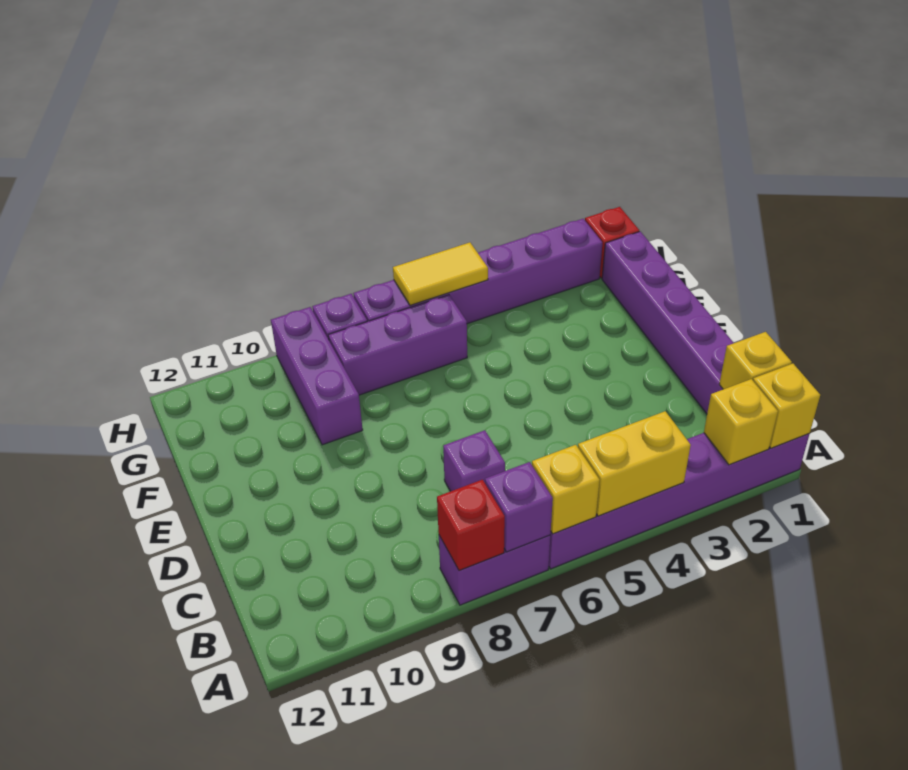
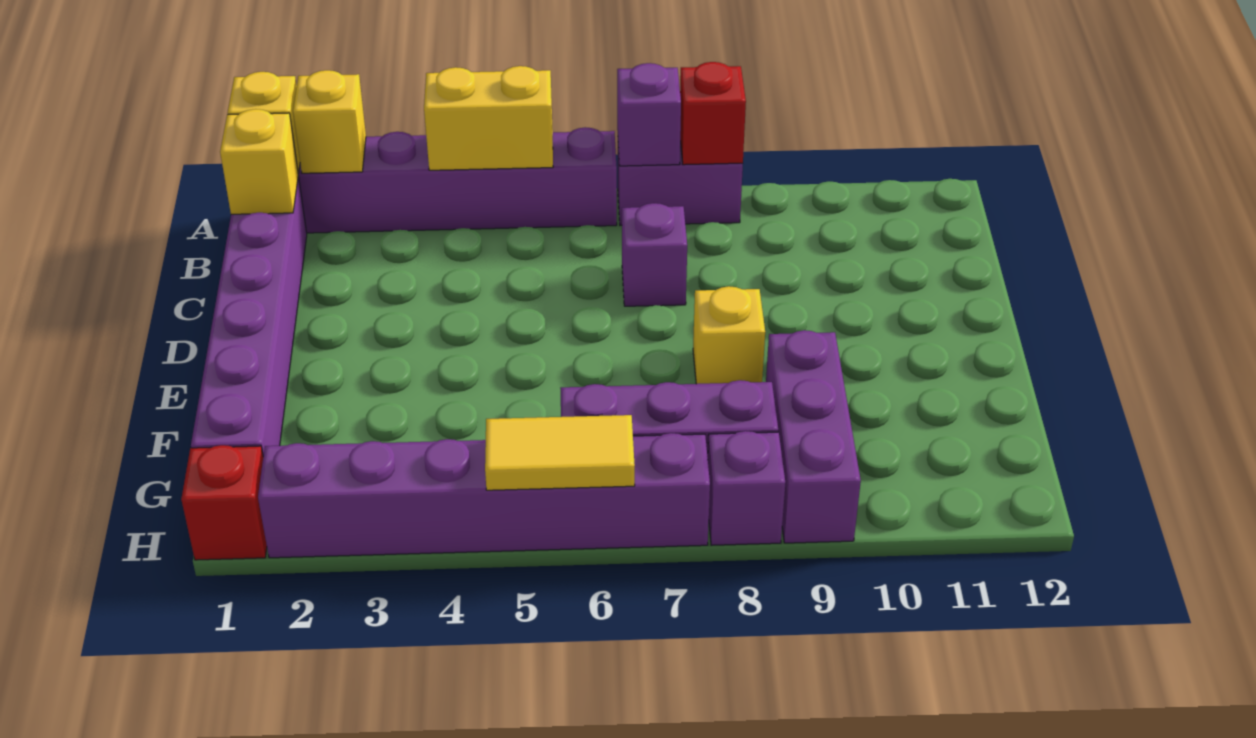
yellow 1x1 brick [532,445,600,534] -> yellow 1x1 brick moved to [693,286,765,384]

